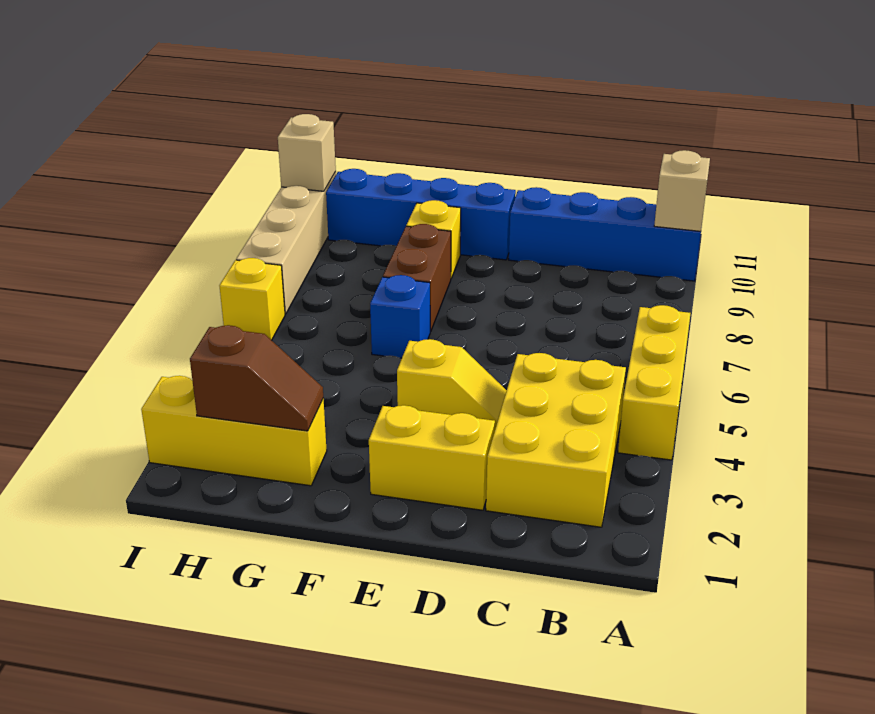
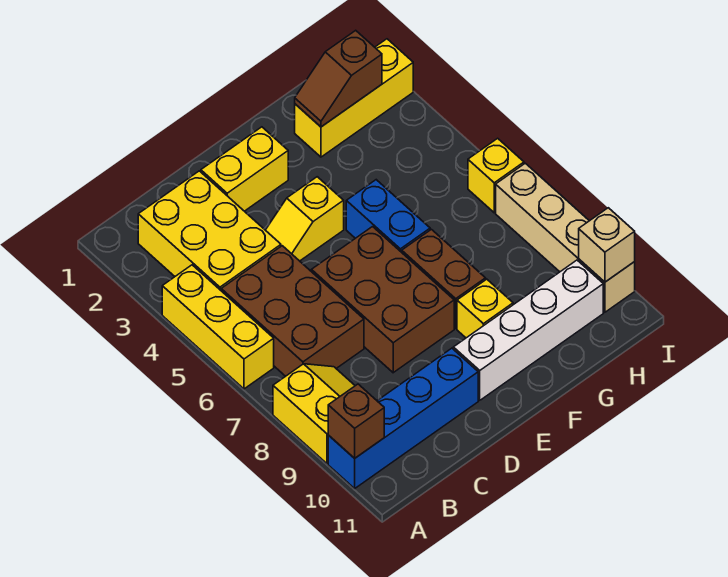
none -> yellow 2x2 slope [273,364,355,464]
tan 1x1 brick [654,150,710,231] -> brown 1x1 brick [328,384,384,458]
none -> brown 2x3 brick [221,246,364,376]
none -> brown 2x3 brick [311,227,454,373]
blue 1x4 brick [326,169,516,260] -> white 1x4 brick [453,260,603,400]
blue 1x1 brick [370,275,431,358] -> blue 1x2 brick [346,180,430,252]

